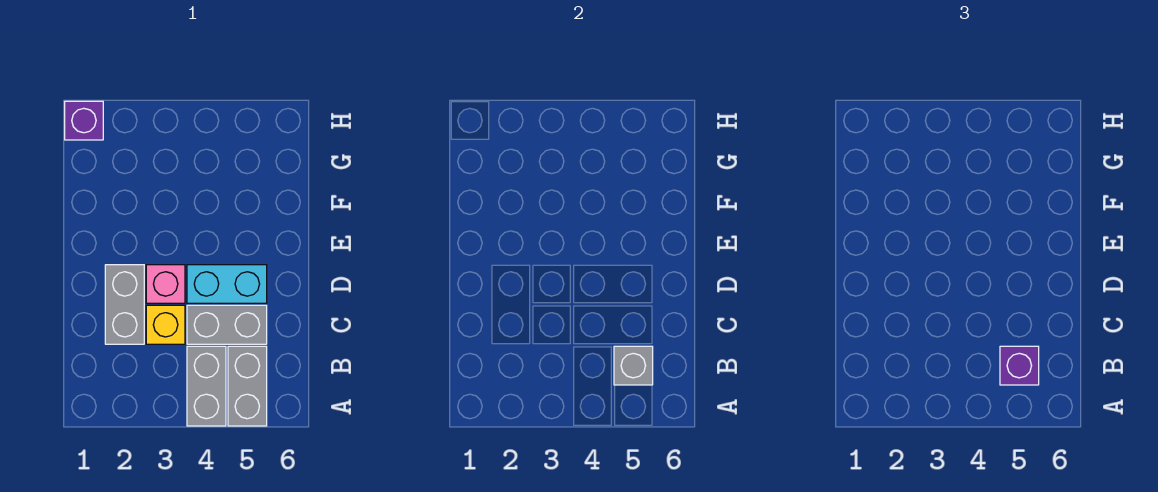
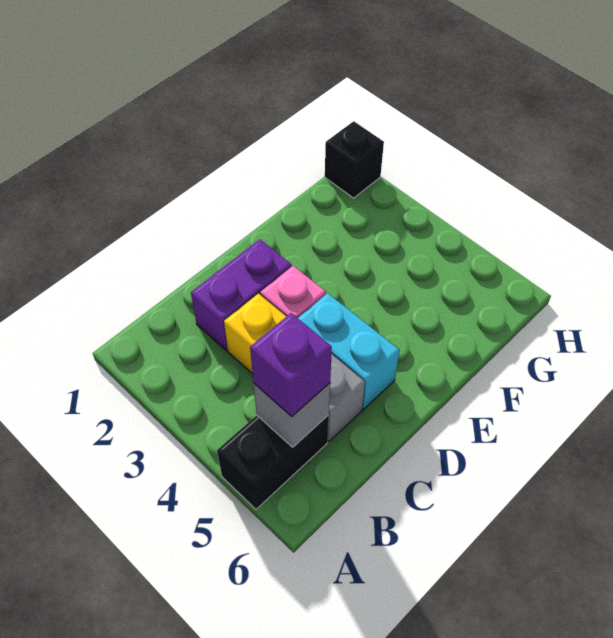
grey 1x2 brick [187,346,226,426] -> none
grey 1x2 brick [228,346,267,426] -> black 1x2 brick [217,415,329,509]
grey 1x2 brick [105,265,144,344] -> purple 1x2 brick [191,240,292,351]
purple 1x1 brick [65,101,103,140] -> black 1x1 brick [325,121,384,198]

